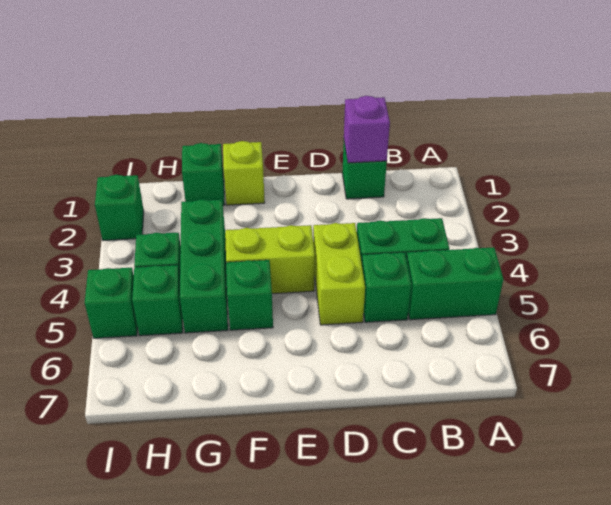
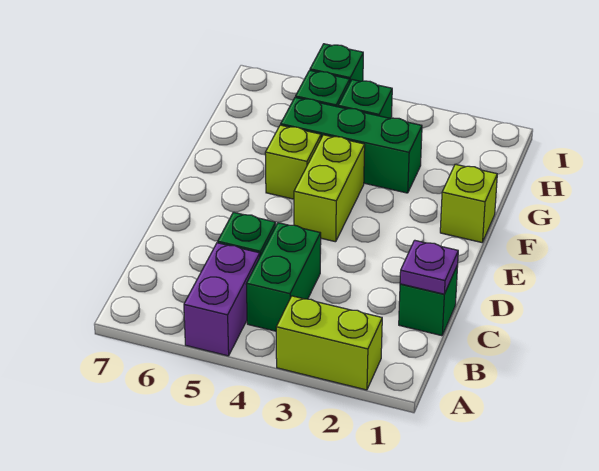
green 1x2 brick [407,247,503,320] -> purple 1x2 brick [184,243,260,356]
purple 1x1 brick [344,96,390,163] -> purple 1x1 plate [400,240,458,294]
lime 1x2 brick [313,223,365,325] -> lime 1x2 brick moved to [276,296,382,390]
green 1x1 brick [226,260,273,330] -> lime 1x1 brick [265,125,321,199]
green 1x1 brick [182,143,225,205] -> none
green 1x1 brick [95,175,144,241] -> none

